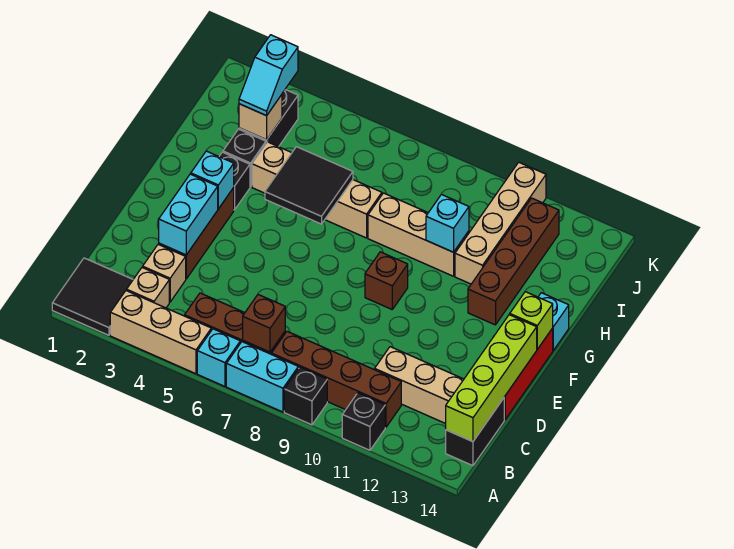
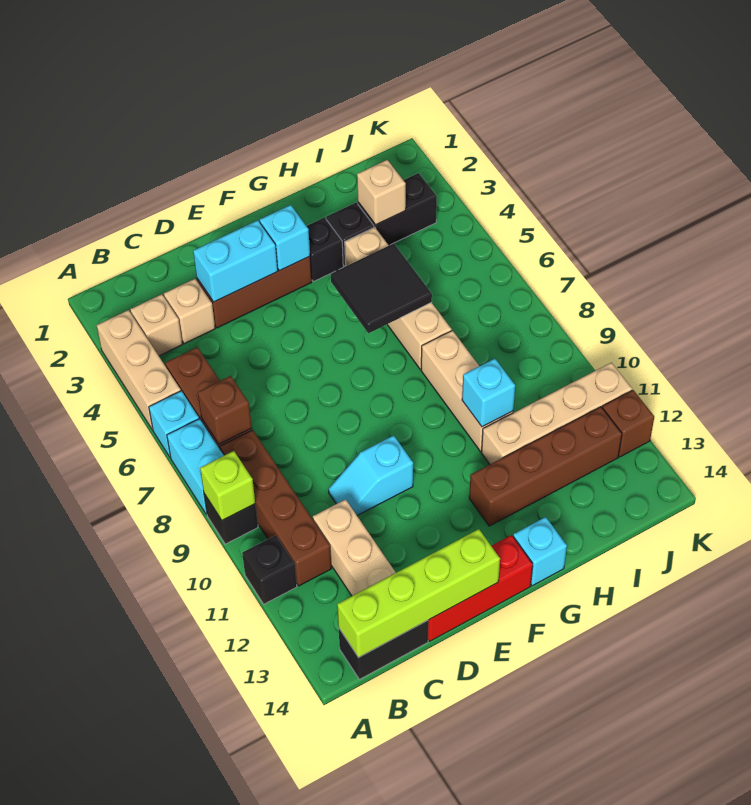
black 2x2 tile [52,258,133,335] -> none
brown 1x1 brick [365,252,408,309] -> brown 1x1 brick moved to [602,390,654,457]
lime 1x1 brick [509,292,553,349] -> lime 1x1 brick moved to [200,451,255,520]
cyan 1x2 slope [239,35,298,116] -> cyan 1x2 slope moved to [329,435,413,516]

